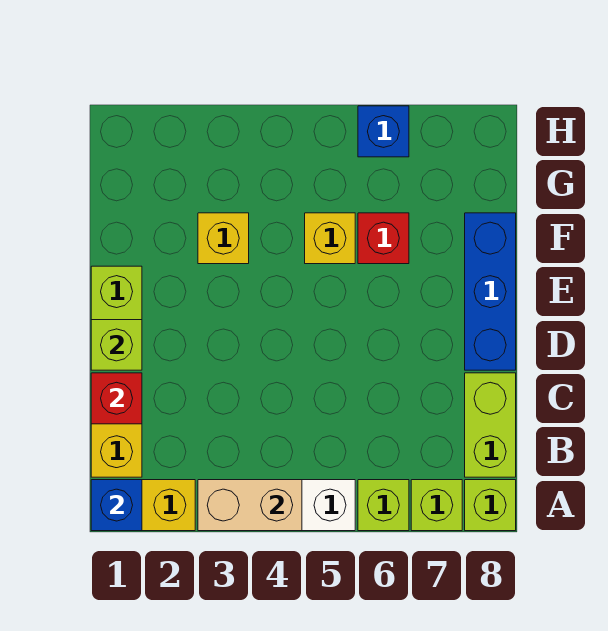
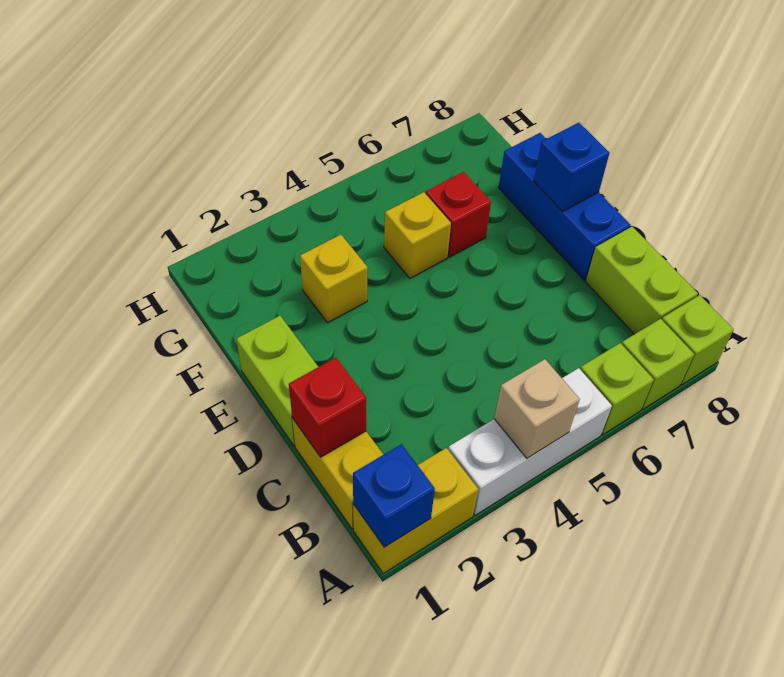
tan 1x2 brick [198,480,302,531] -> tan 1x1 brick [494,359,580,458]
lime 1x1 brick [91,320,142,370] -> none
blue 1x1 brick [358,106,409,157] -> blue 1x1 brick moved to [534,123,610,211]

